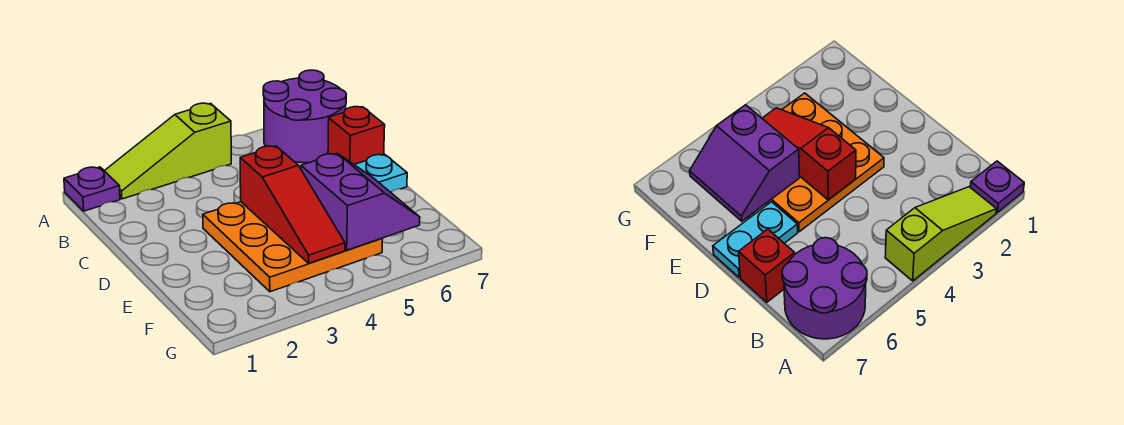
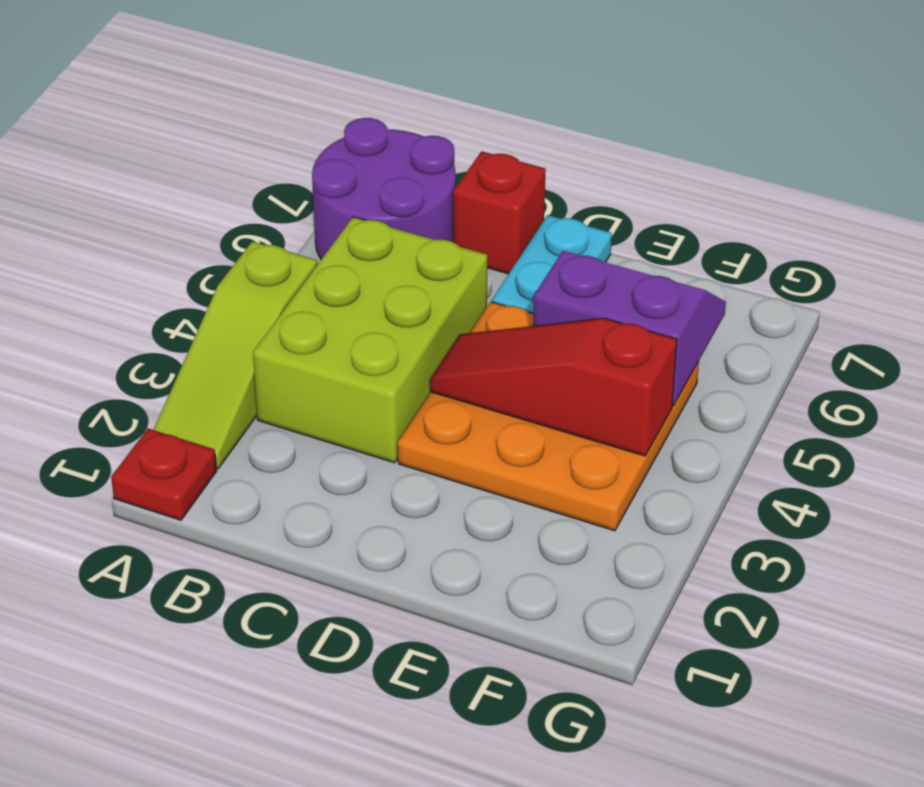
purple 1x1 plate [64,167,120,211] -> red 1x1 plate [111,429,217,520]
none -> lime 2x3 brick [253,217,487,463]
red 1x3 slope [240,146,345,263] -> red 1x3 slope turned to [430,318,677,456]

